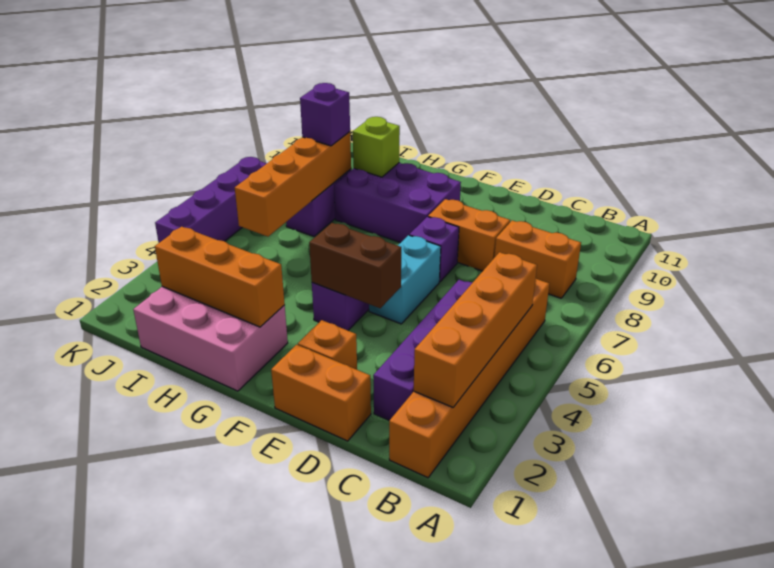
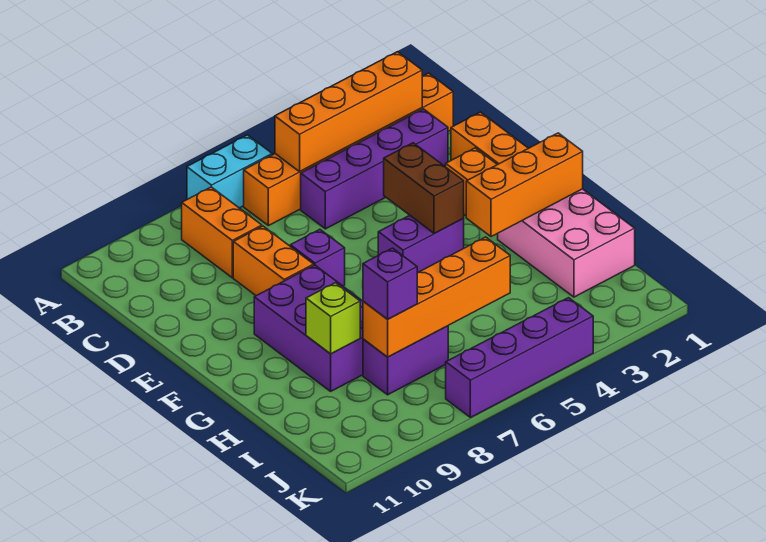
cyan 1x2 brick [369,235,441,324] -> cyan 1x2 brick moved to [187,135,272,208]
orange 1x3 brick [155,227,285,327] -> orange 1x3 brick turned to [466,133,583,237]

